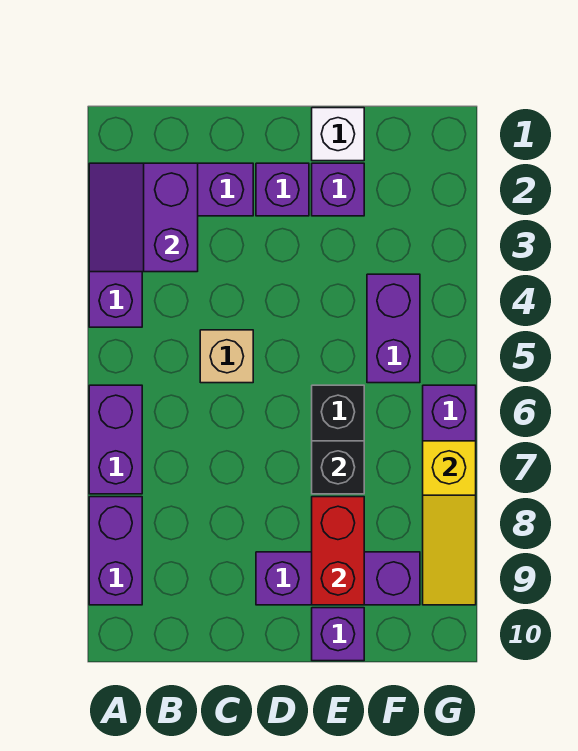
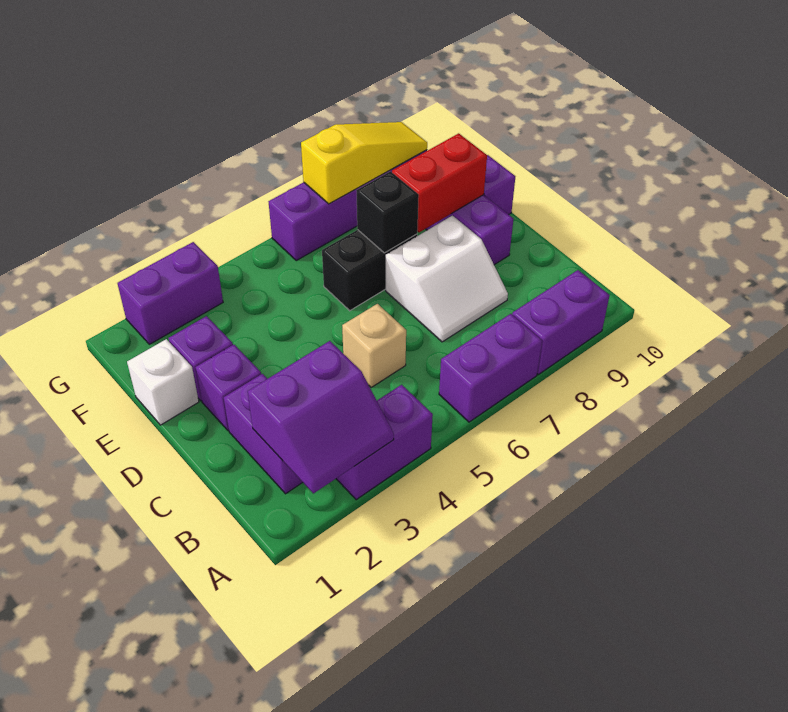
none -> white 2x2 slope [386,216,508,342]
purple 1x2 brick [367,274,420,383] -> purple 1x2 brick moved to [117,242,223,344]

